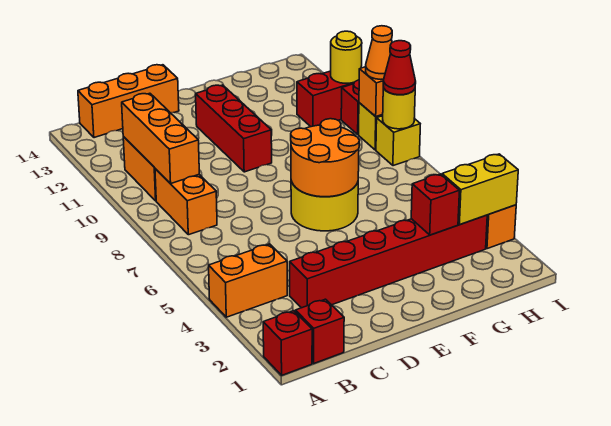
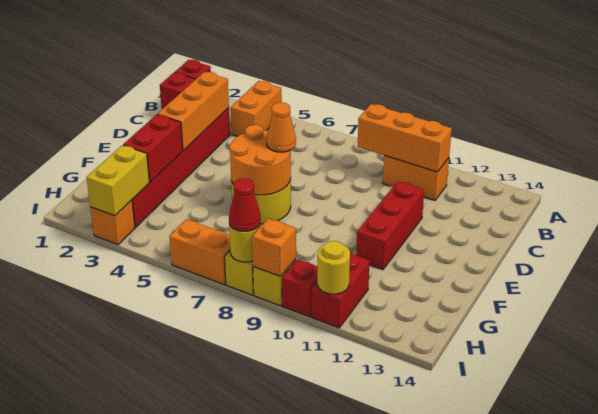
orange 1x2 brick [155,169,217,235] -> orange 1x2 brick moved to [169,219,230,285]
orange 1x3 brick [78,65,179,138] -> orange 1x3 brick moved to [158,72,229,150]
red 1x3 brick [196,85,272,172] -> red 1x3 brick turned to [356,181,424,270]
red 1x1 brick [411,174,459,235] -> red 1x2 brick [123,114,183,182]
orange 1x1 cone [366,26,392,79] -> orange 1x1 cone moved to [267,102,296,152]

